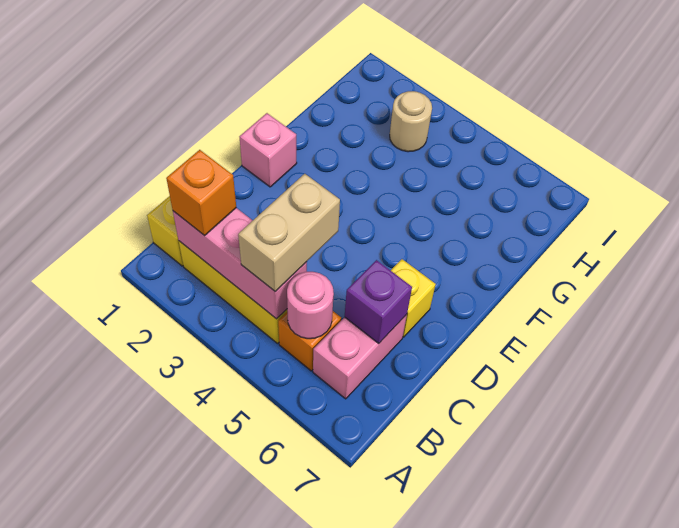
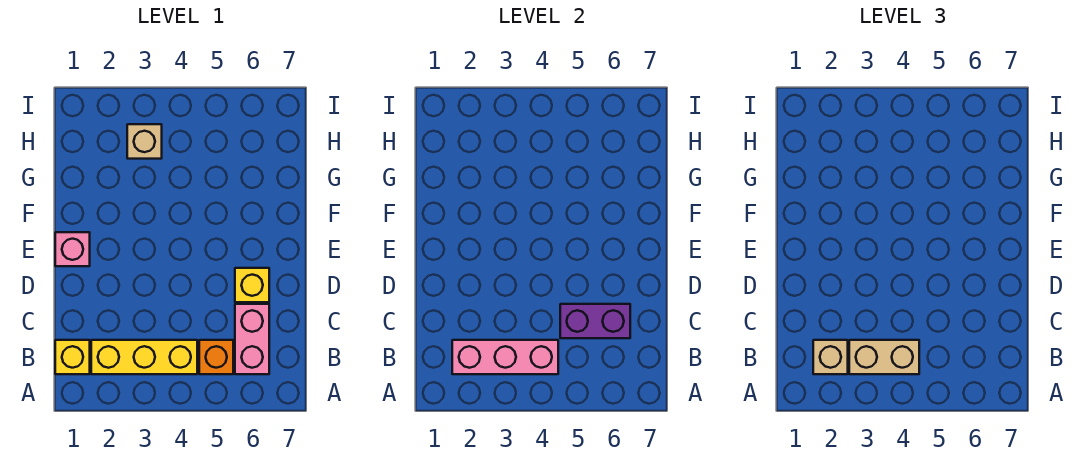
orange 1x1 brick [166,150,236,236] -> tan 1x1 brick [813,340,848,374]
tan 1x2 brick [238,174,340,292] -> tan 1x2 brick turned to [849,340,919,374]
pink 1x1 round brick [287,272,334,339] -> none
purple 1x1 brick [345,260,412,343] -> purple 1x2 brick [560,304,630,338]
tan 1x1 round brick [390,91,432,152] -> tan 1x1 brick [127,124,162,159]

